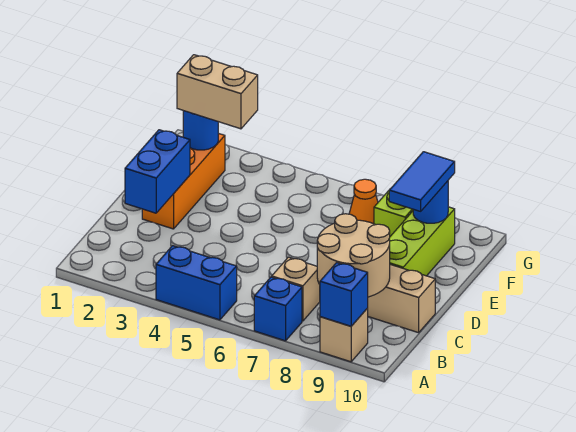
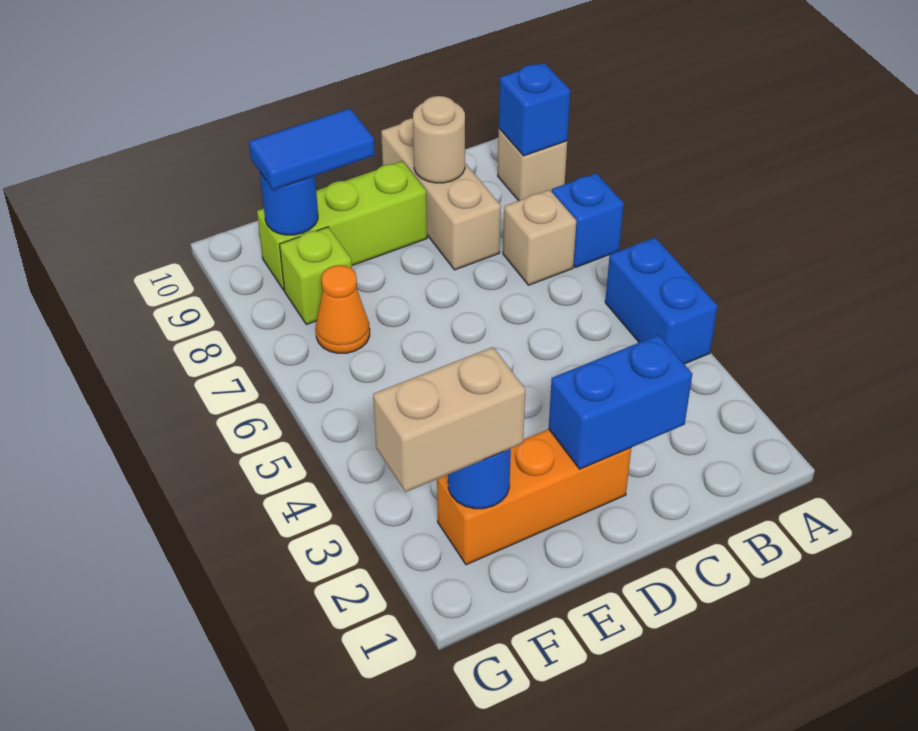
tan 2x2 round brick [317,214,390,297] -> tan 1x1 round brick [413,96,465,183]
tan 1x2 brick [177,55,258,129] -> tan 1x2 brick turned to [373,347,525,492]

